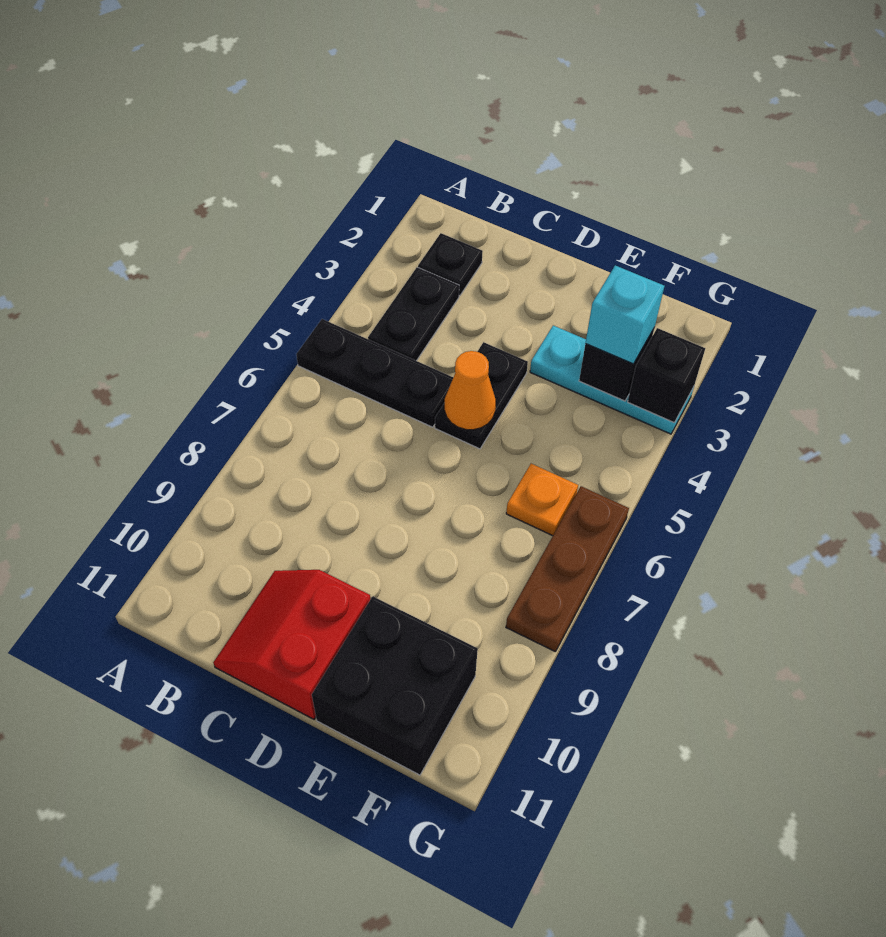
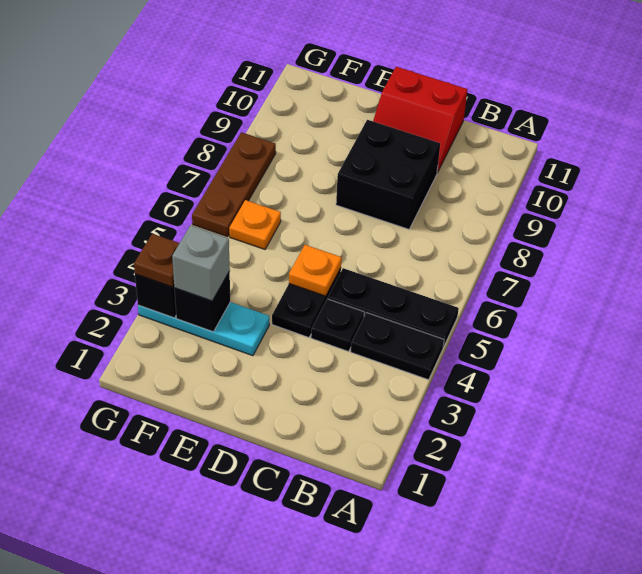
black 1x1 plate [418,233,483,296] -> black 1x1 plate moved to [311,299,364,352]
black 1x2 plate [368,267,459,361] -> black 1x2 plate turned to [351,313,444,380]
red 2x2 slope [213,570,370,719] -> red 2x2 slope turned to [373,67,468,173]
orange 1x1 cone [445,351,496,430] -> orange 1x1 plate [289,245,342,296]
black 2x2 brick [312,596,478,775] -> black 2x2 brick moved to [336,120,440,229]
cyan 1x1 brick [586,265,664,364] -> grey 1x1 brick [172,225,230,301]
none -> brown 1x1 plate [134,234,179,287]

